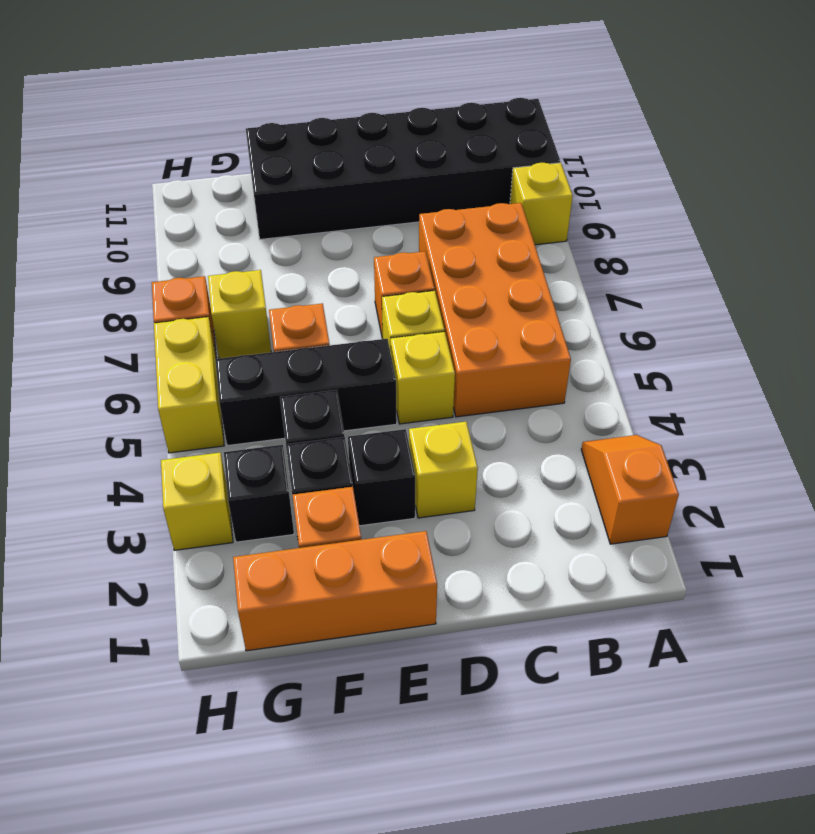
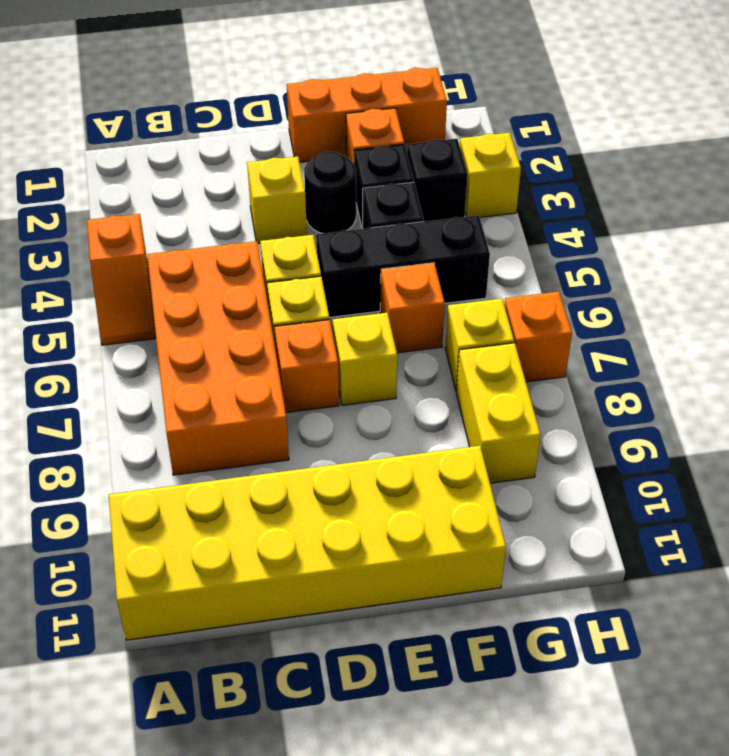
orange 1x2 slope [581,435,679,544] -> orange 1x2 slope moved to [87,214,155,345]
yellow 1x1 brick [510,163,573,245] -> yellow 1x1 brick moved to [333,313,397,405]
black 2x6 brick [246,98,560,239] -> yellow 2x6 brick [109,446,506,640]
black 1x1 brick [348,429,415,526] -> black 1x1 round brick [304,152,356,234]
yellow 1x2 brick [154,317,224,453] -> yellow 1x2 brick moved to [456,343,541,483]

